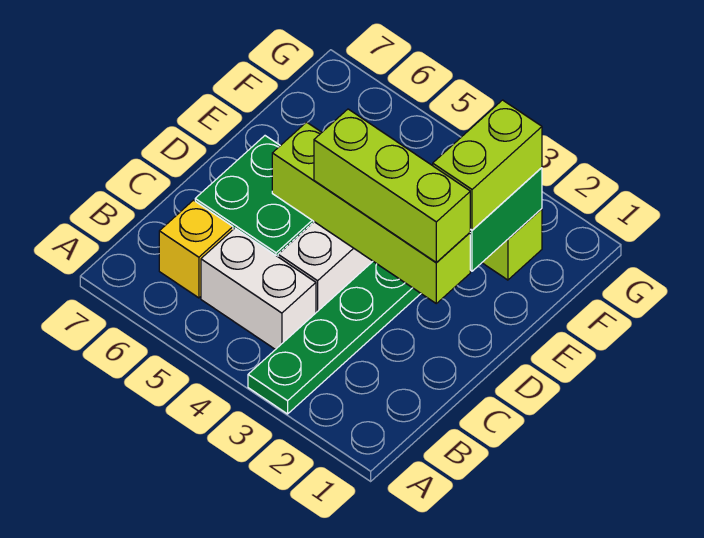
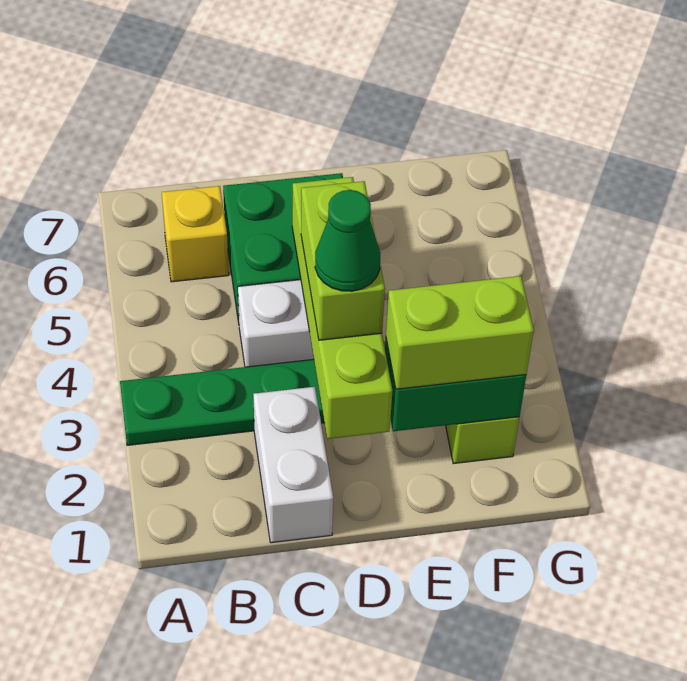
white 1x2 brick [201,228,316,350] -> white 1x2 brick moved to [253,387,333,543]
lime 1x3 brick [314,109,470,263] -> lime 1x2 brick [301,181,385,340]
none -> green 1x1 cone [315,190,380,291]

